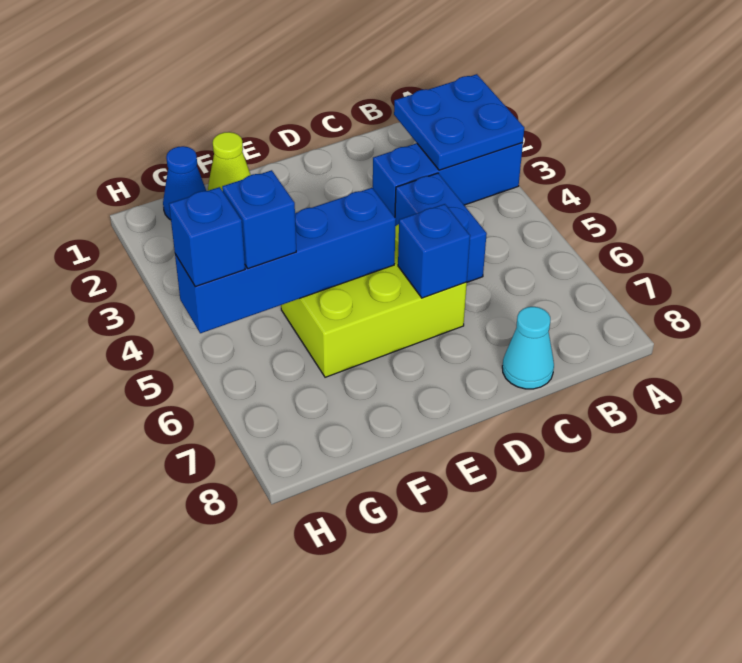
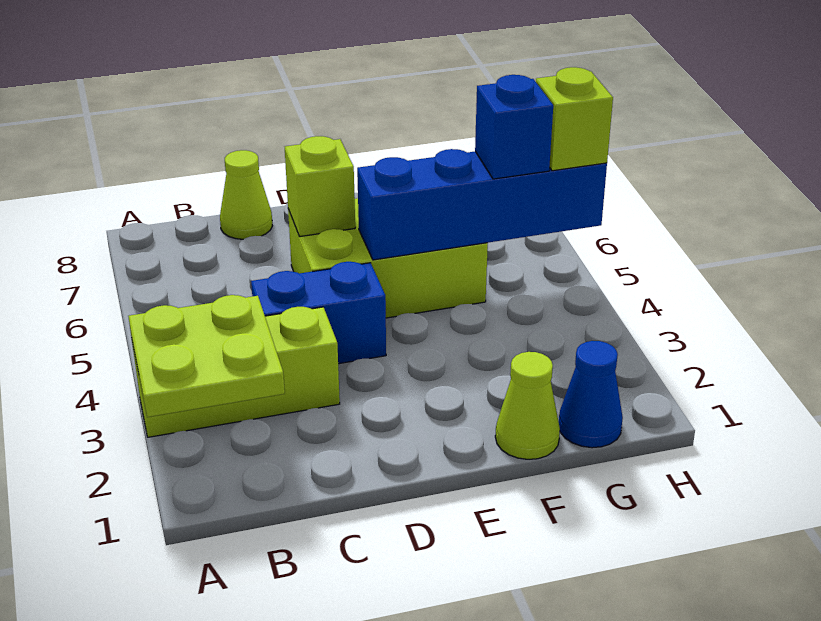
blue 2x2 plate [394,74,524,170] -> lime 2x2 plate [128,295,285,417]
blue 1x3 brick [373,143,523,217] -> lime 1x3 brick [132,307,340,437]
blue 1x2 brick [395,173,487,282] -> blue 1x2 brick turned to [251,262,386,364]
cyan 1x1 cone [502,307,554,389] -> lime 1x1 cone [220,150,272,239]
blue 1x1 brick [398,204,470,298] -> lime 1x1 brick [285,136,355,237]
blue 1x1 brick [169,187,245,287] -> lime 1x1 brick [536,67,613,171]

